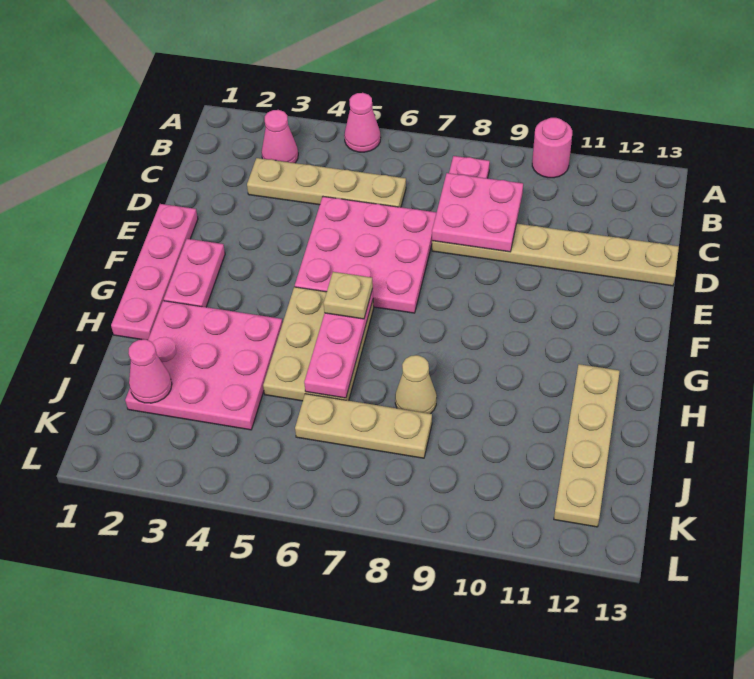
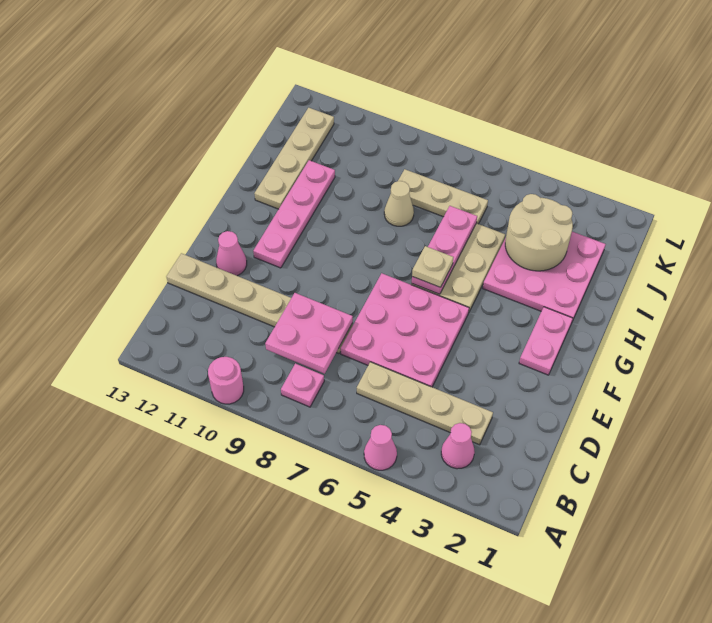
pink 1x4 plate [111,204,198,340] -> pink 1x4 plate moved to [253,160,335,268]
none -> tan 2x2 round brick [505,194,573,271]
pink 1x1 cone [129,339,172,403] -> pink 1x1 cone moved to [216,231,247,276]

